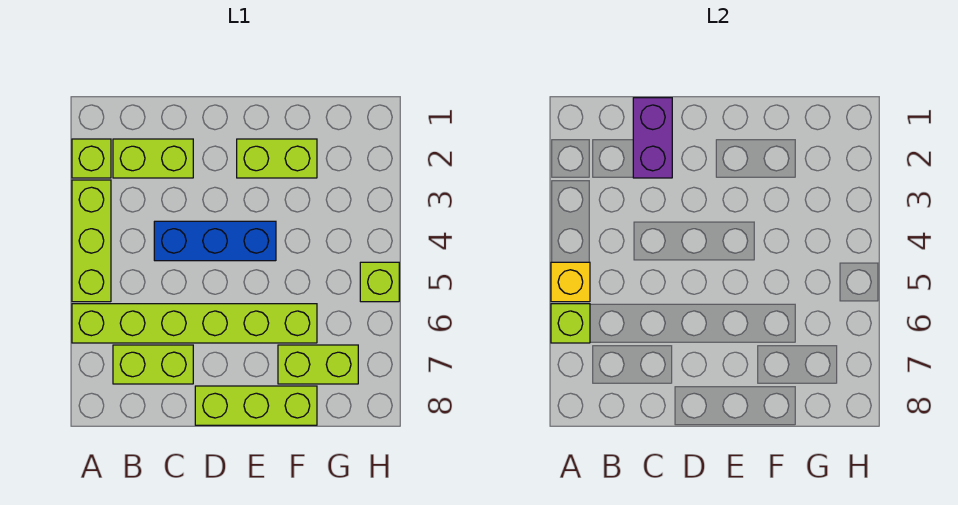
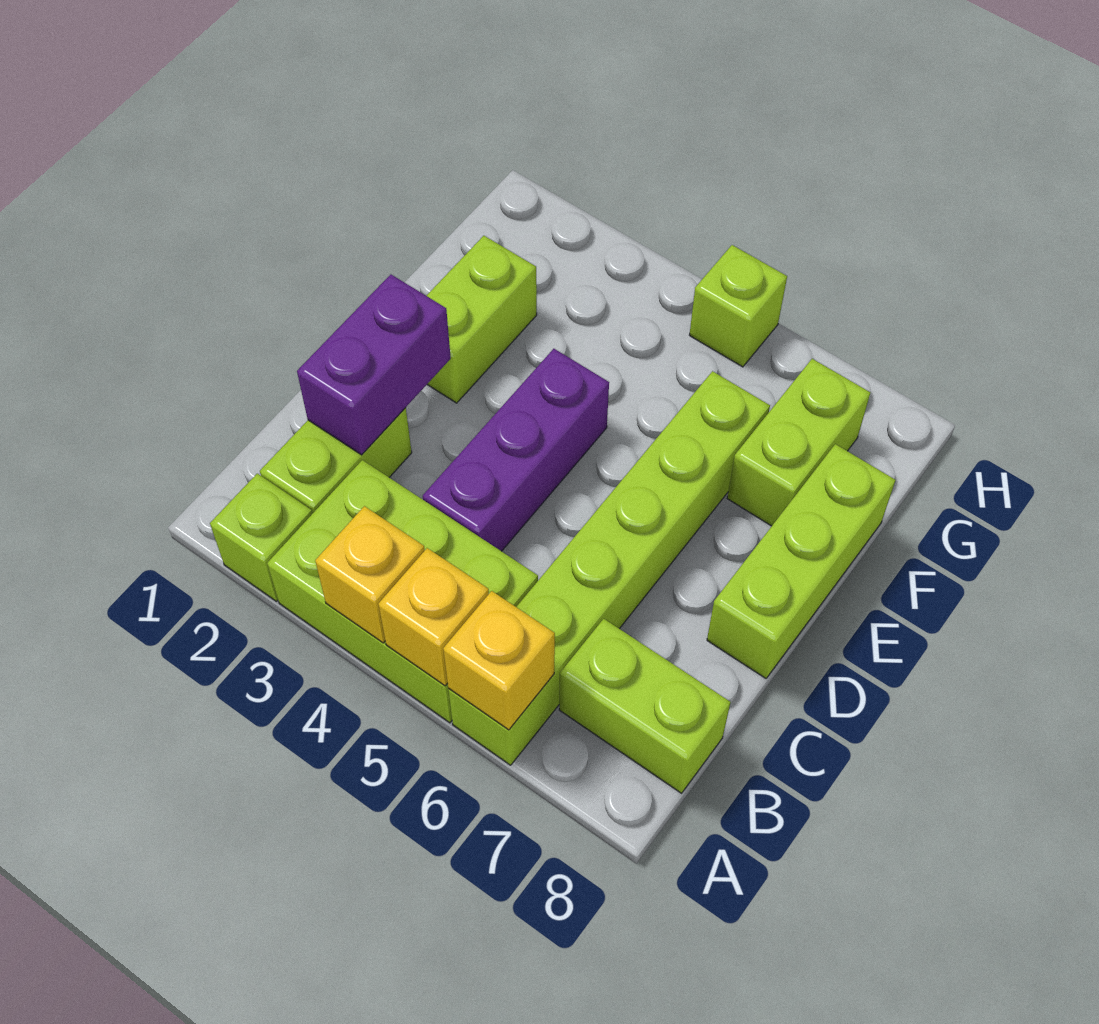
lime 1x3 brick [72,180,111,302] -> lime 2x3 brick [267,460,538,723]
none -> yellow 1x1 brick [315,506,425,643]
lime 1x1 brick [551,304,590,343] -> yellow 1x1 brick [443,591,555,730]
lime 1x2 brick [113,345,193,384] -> lime 1x2 brick turned to [559,619,730,793]
purple 1x2 brick [633,98,672,178] -> purple 1x2 brick turned to [297,275,451,455]
blue 1x3 brick [154,221,276,261] -> purple 1x3 brick [423,349,609,551]

